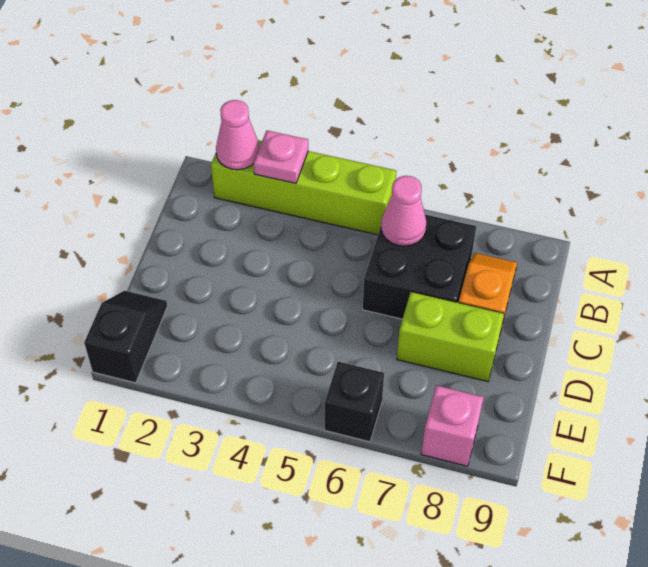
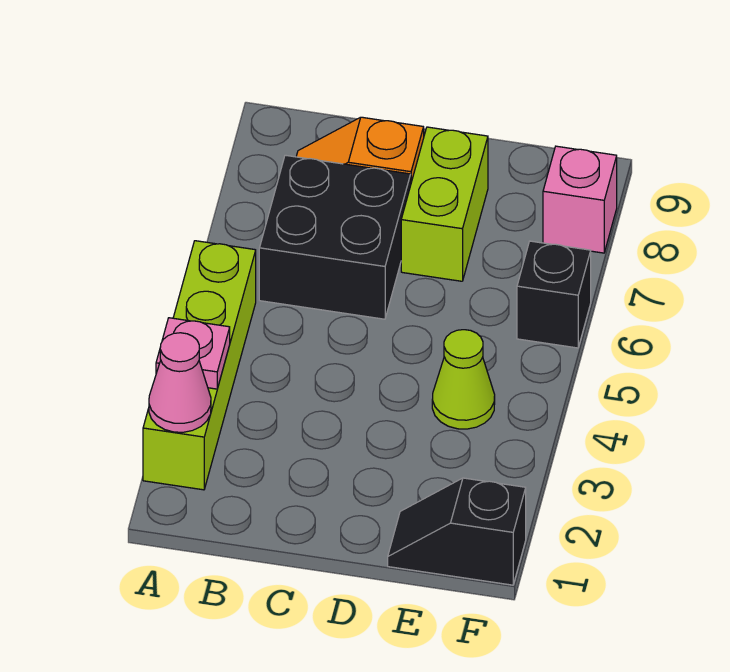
pink 1x1 cone [381,176,427,246] -> none
none -> lime 1x1 cone [432,330,495,429]

